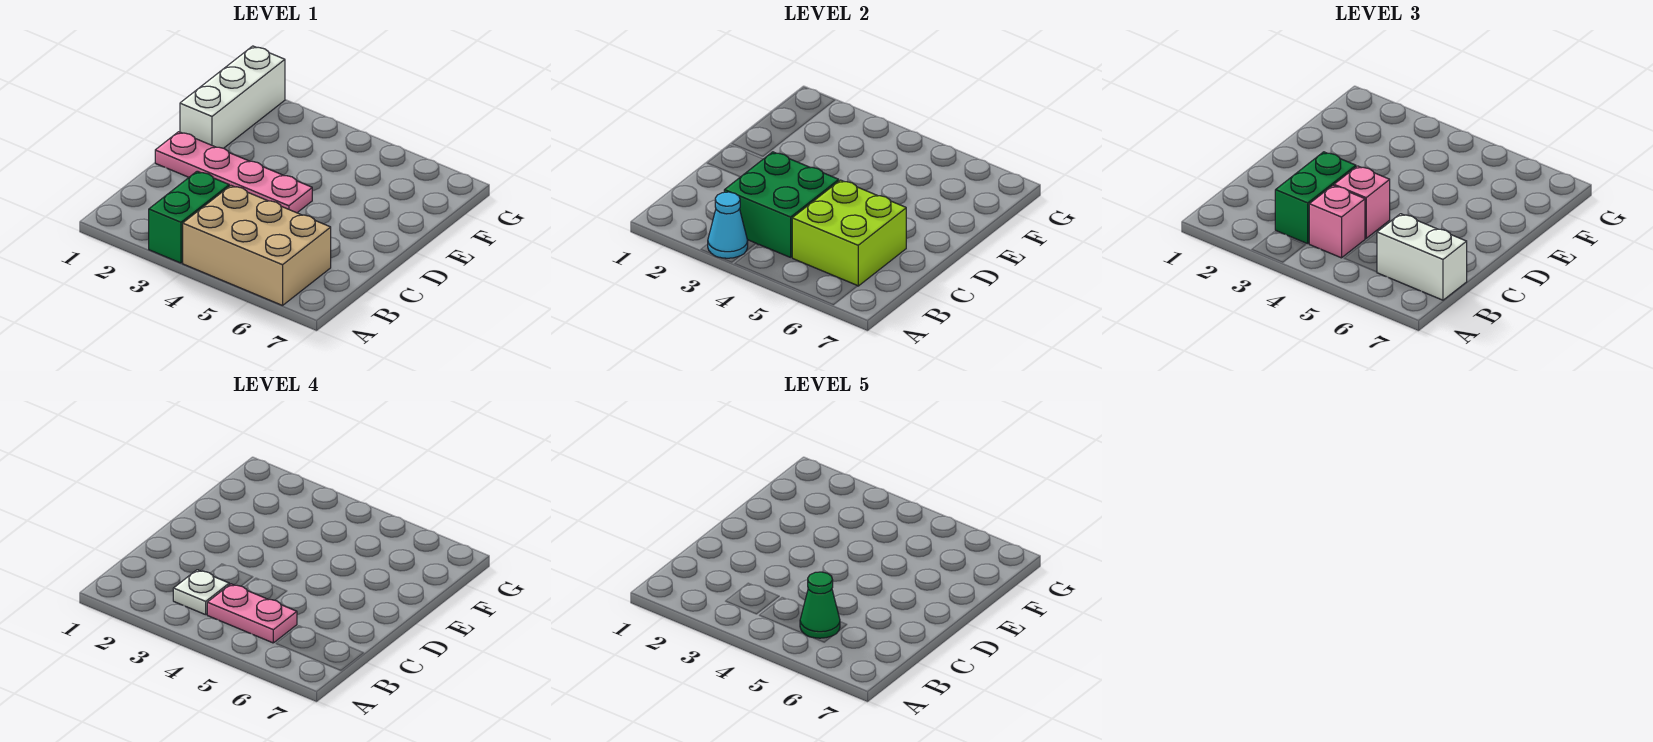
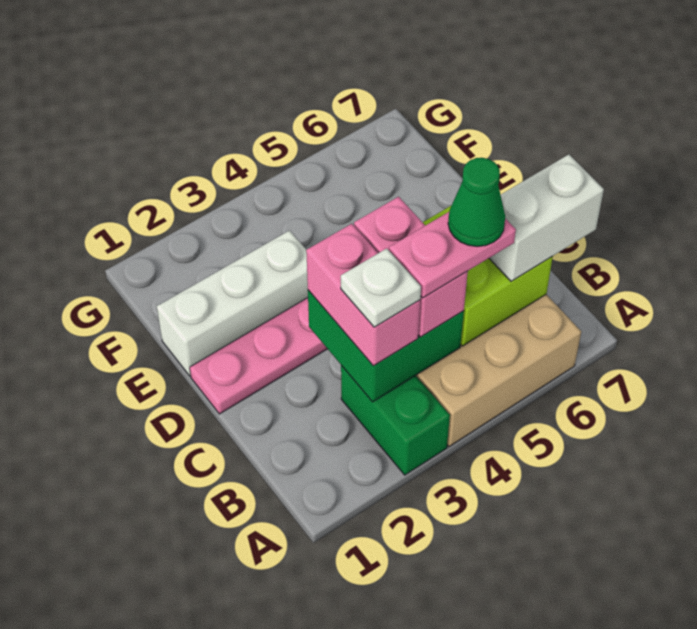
cyan 1x1 cone [708,192,748,258] -> none
green 1x2 brick [1275,152,1356,244] -> pink 1x2 brick [306,224,420,366]
white 1x3 brick [180,46,285,148] -> white 1x3 brick turned to [157,231,308,376]

